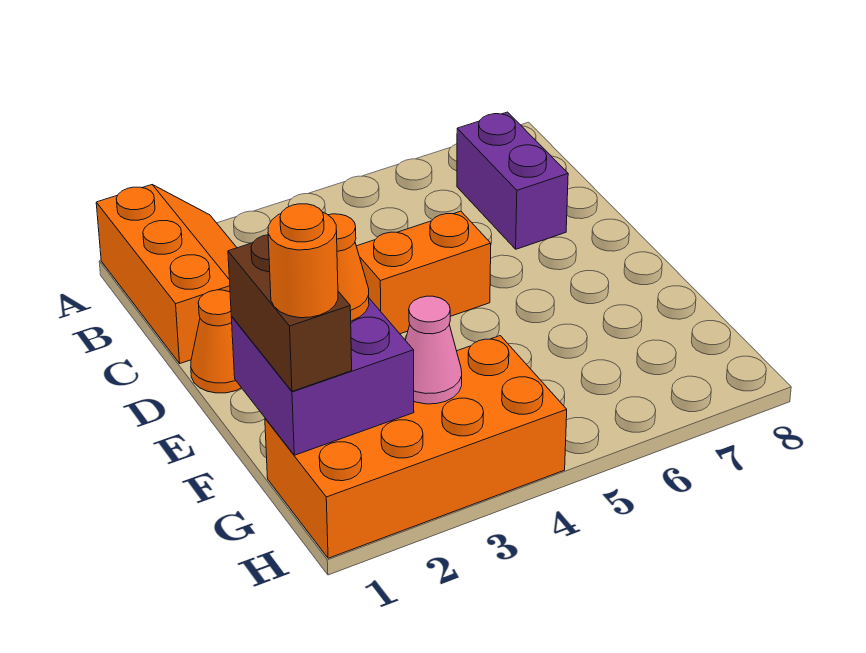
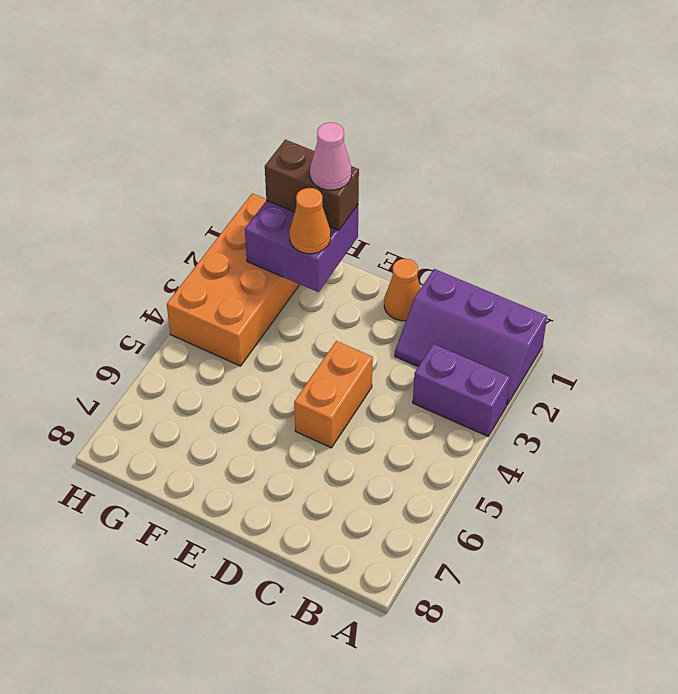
orange 2x3 slope [96,185,237,363] -> purple 2x3 slope [395,269,547,405]
purple 1x2 brick [457,112,568,249] -> purple 1x2 brick moved to [413,344,510,436]
orange 1x1 round brick [268,204,338,318] -> none
pink 1x1 cone [405,296,462,404] -> pink 1x1 cone moved to [310,122,351,190]

